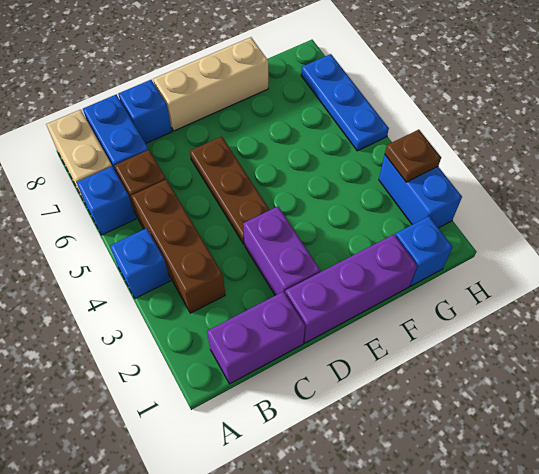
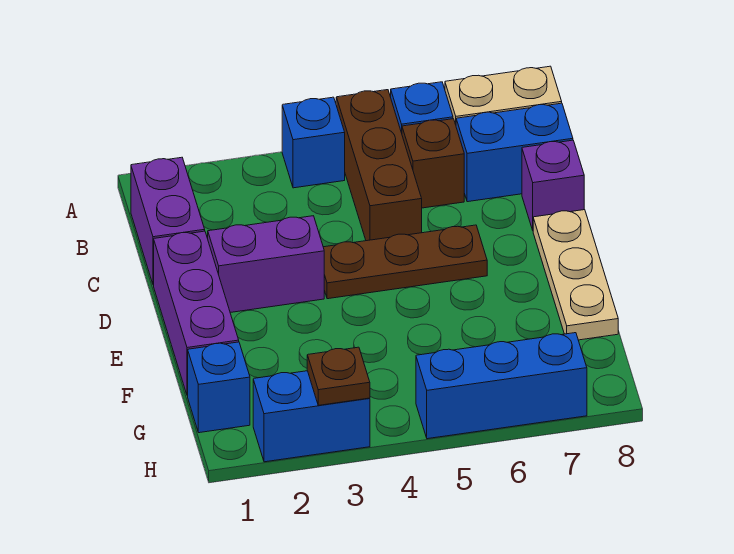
brown 1x3 brick [131,179,225,313] -> brown 1x3 brick turned to [336,90,422,241]
blue 1x1 brick [118,80,172,143] -> purple 1x1 brick [522,140,584,230]
tan 1x3 brick [153,37,268,131] -> tan 1x3 plate [533,210,618,340]
blue 1x3 plate [301,54,389,151] -> blue 1x3 brick [416,333,587,439]

